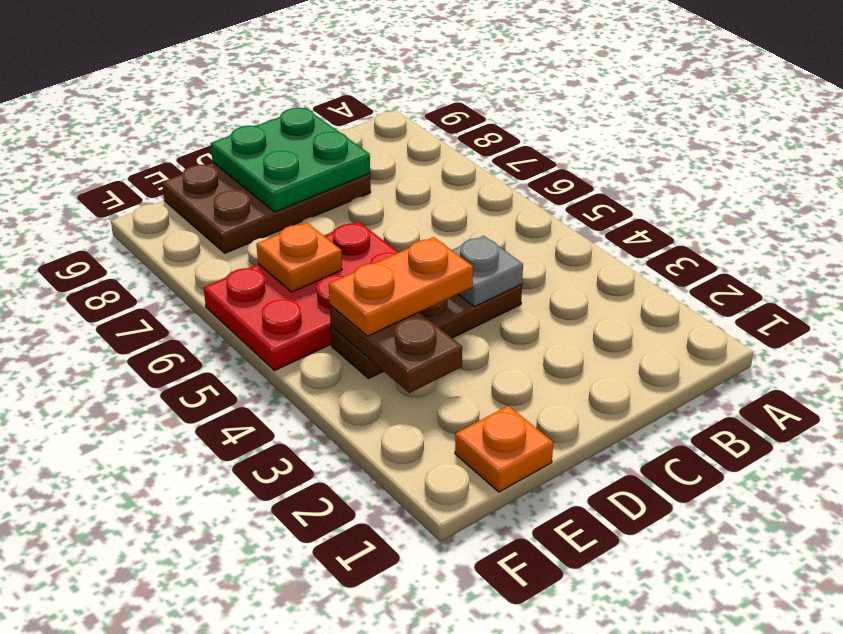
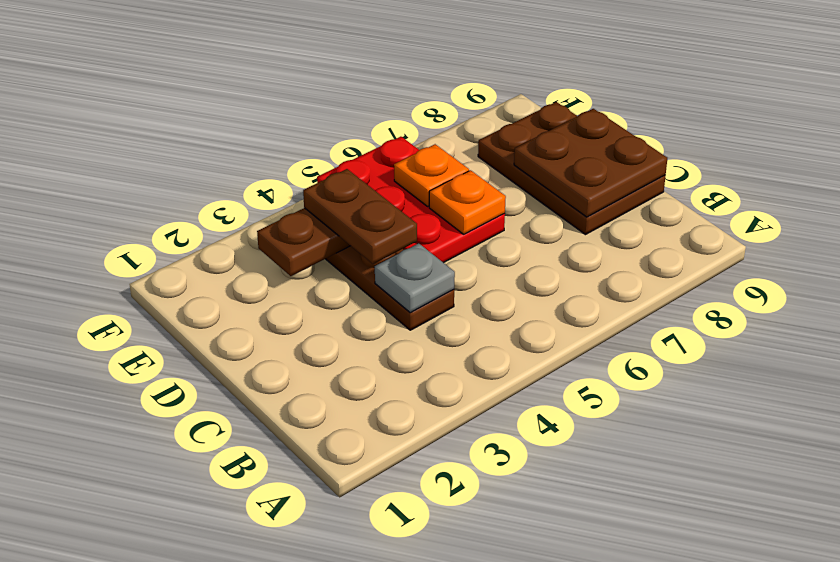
green 2x2 plate [211,108,370,212] -> brown 2x2 plate [514,109,667,217]
orange 1x2 plate [329,237,473,336] -> brown 1x2 plate [303,169,417,264]
orange 1x1 plate [455,406,553,492] -> orange 1x1 plate moved to [429,170,506,234]

